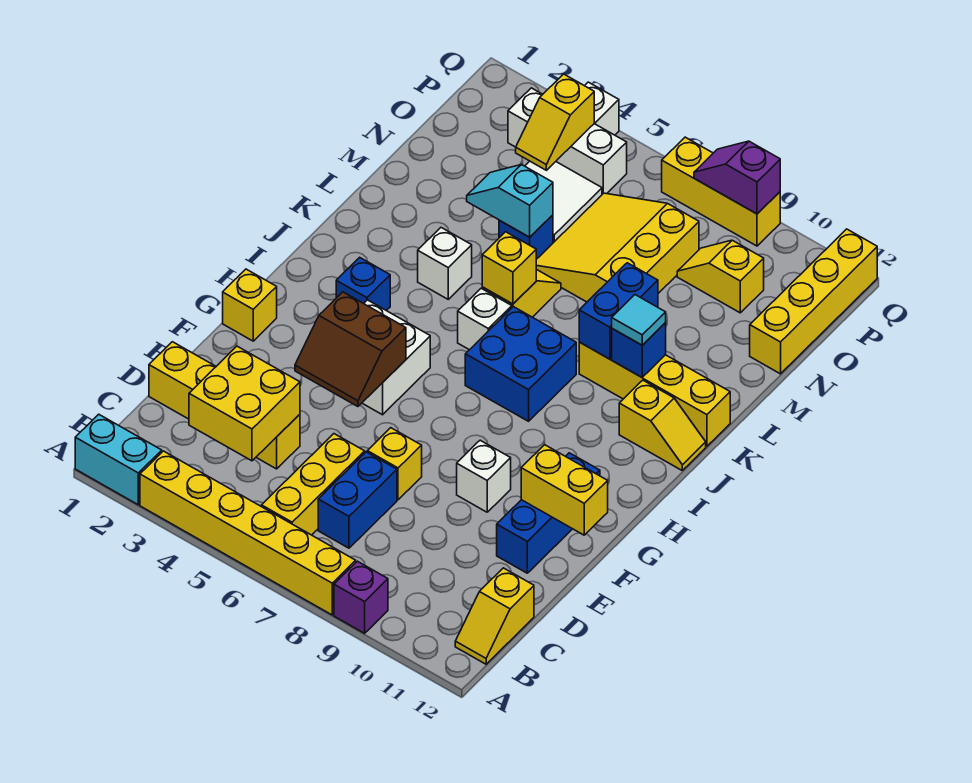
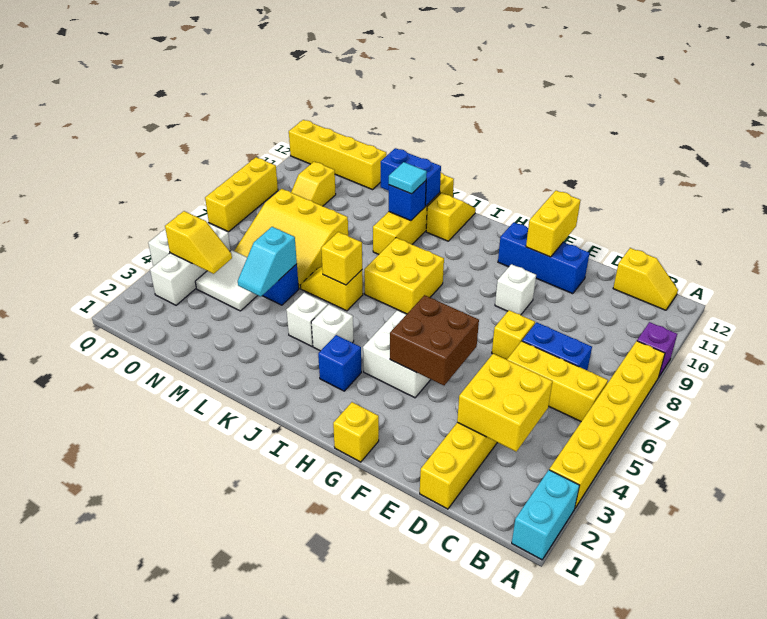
brown 2x2 slope [295,292,406,407] -> brown 2x2 brick [390,295,479,386]
blue 2x2 brick [465,307,576,421] -> yellow 2x2 brick [364,238,444,314]
white 1x1 brick [458,288,512,350] -> white 1x1 brick moved to [311,305,354,351]
blue 1x2 brick [579,263,658,359] -> blue 1x2 brick moved to [381,148,441,206]
purple 1x2 slope [694,141,780,214] -> none

